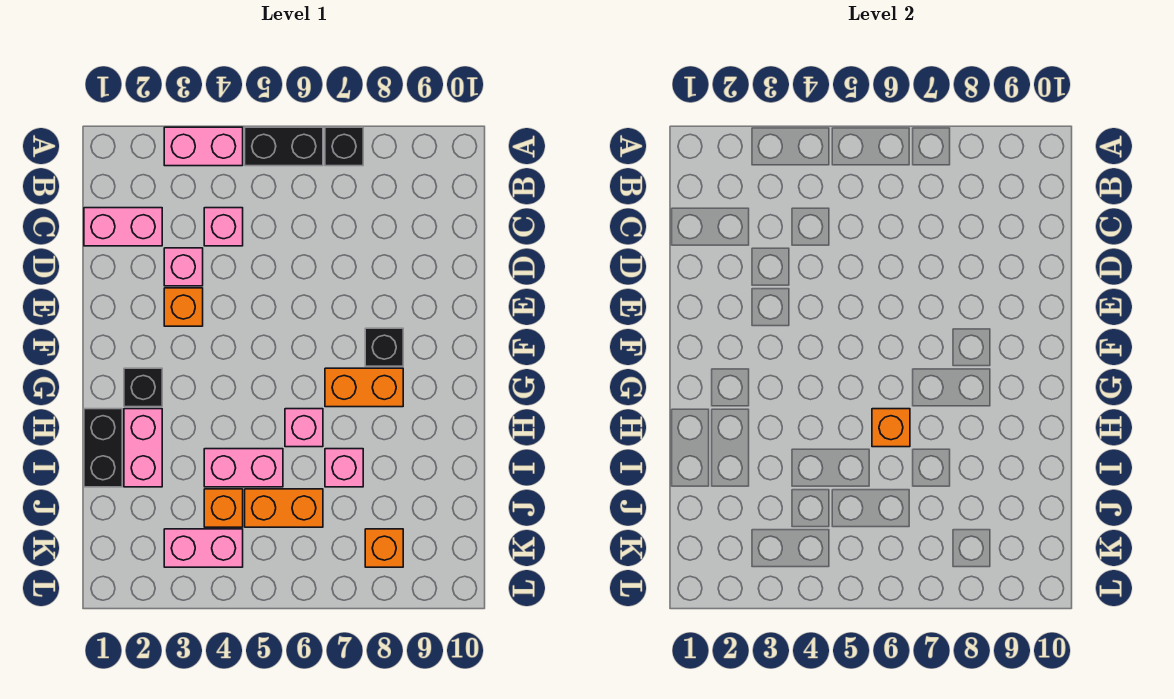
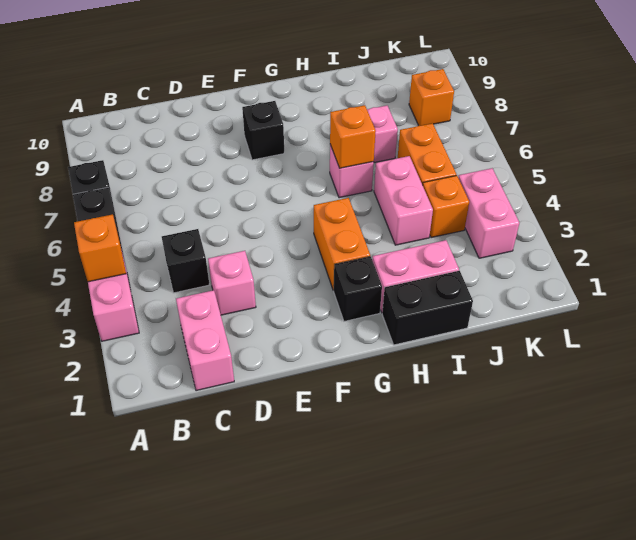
pink 1x1 brick [204,208,243,246] -> black 1x1 brick [162,229,209,293]
orange 1x1 brick [164,288,203,326] -> orange 1x1 brick moved to [74,214,126,282]
orange 1x2 brick [325,368,403,407] -> orange 1x2 brick moved to [314,198,370,290]

